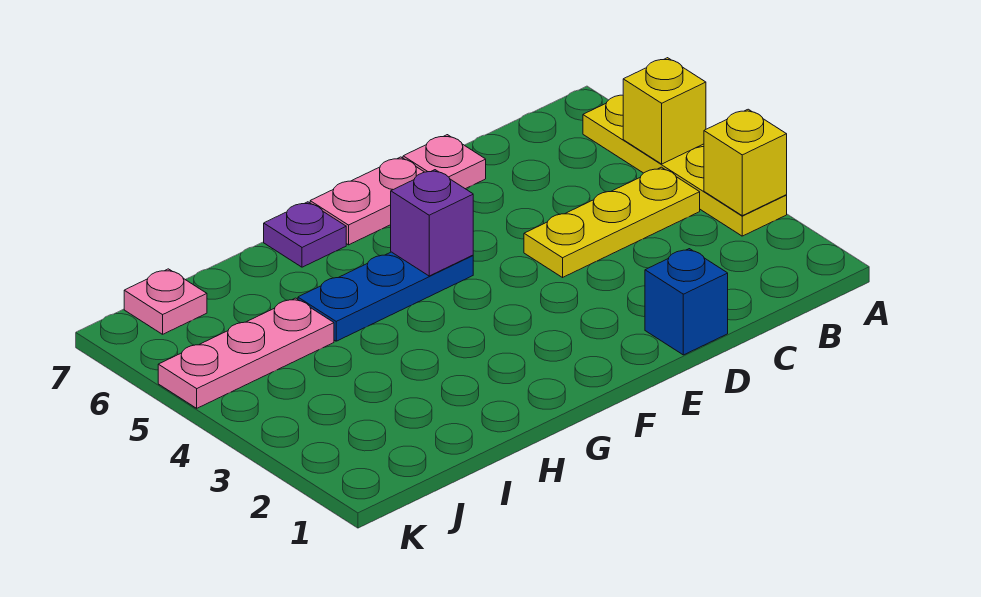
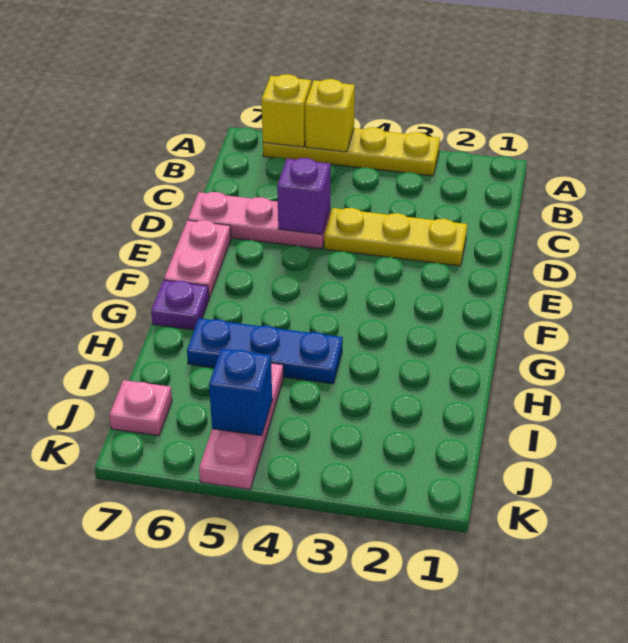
yellow 1x1 brick [704,109,787,216] -> yellow 1x1 brick moved to [261,74,311,147]
yellow 1x3 plate [524,167,700,277] -> yellow 1x3 plate turned to [324,208,467,266]
blue 1x1 brick [645,249,728,355] -> blue 1x1 brick moved to [209,348,272,436]
pink 1x1 plate [403,135,486,189] -> pink 1x3 plate [188,192,330,249]
blue 1x3 plate [298,252,473,341] -> blue 1x3 plate turned to [187,318,343,384]
purple 1x1 brick [391,170,473,276] -> purple 1x1 brick moved to [277,158,330,235]

